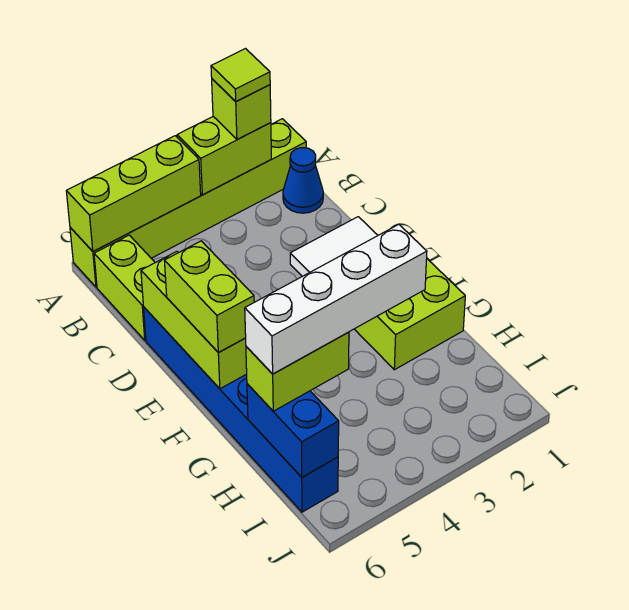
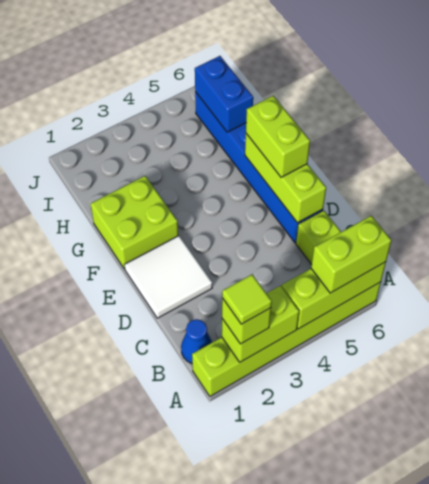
white 1x4 brick [245,224,427,374] -> none
lime 1x2 brick [246,332,349,411] -> lime 1x2 brick moved to [311,216,391,293]

